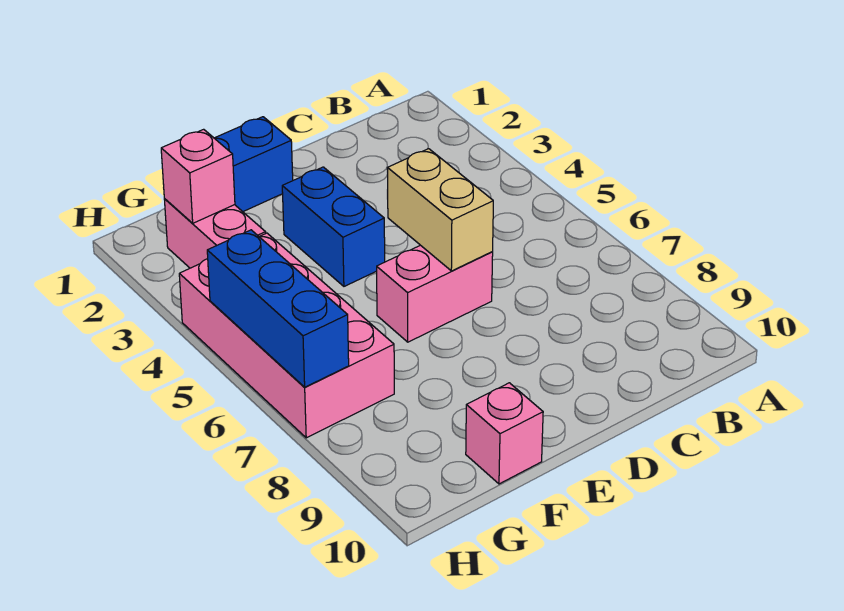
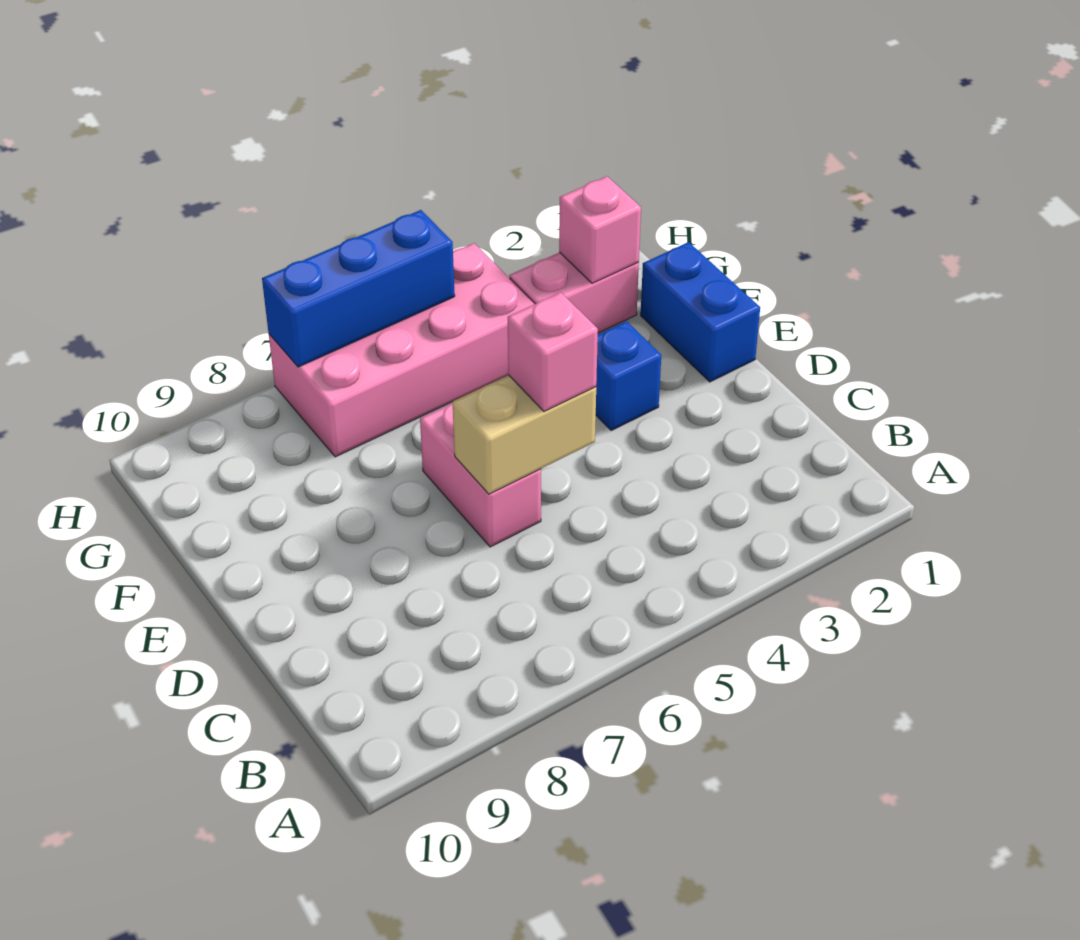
blue 1x2 brick [282,167,385,286] -> blue 1x1 brick [596,321,661,431]
pink 1x1 brick [466,383,543,484] -> pink 1x1 brick moved to [508,292,598,411]

